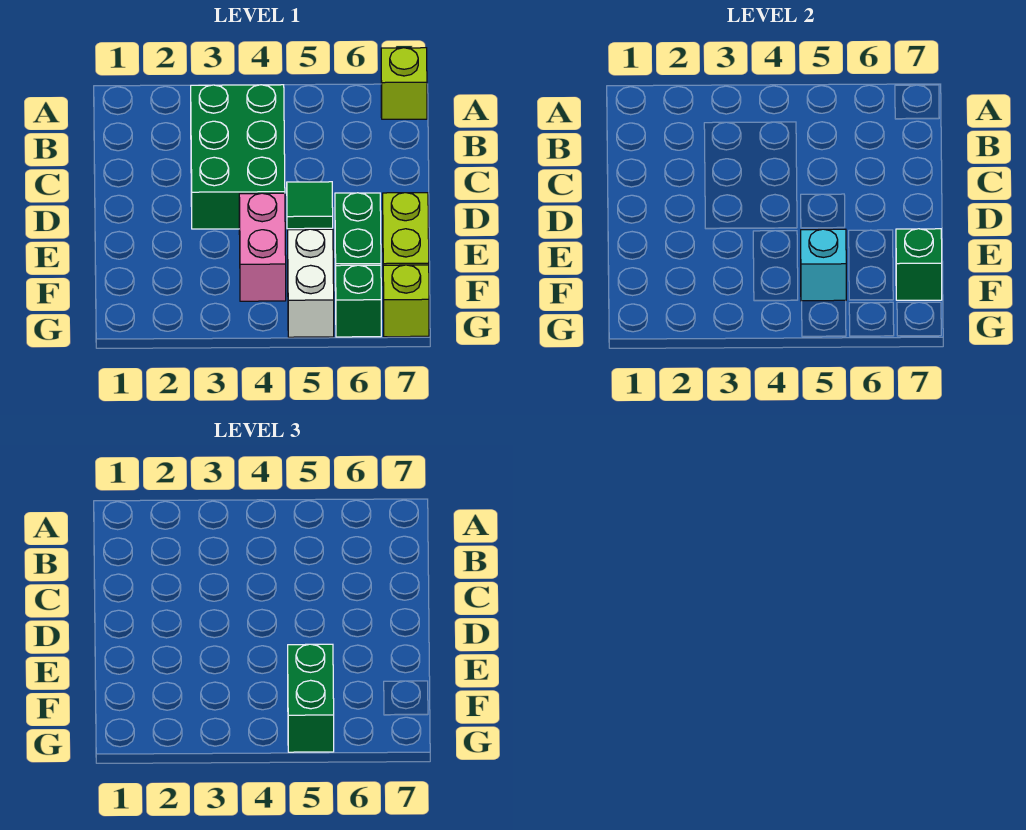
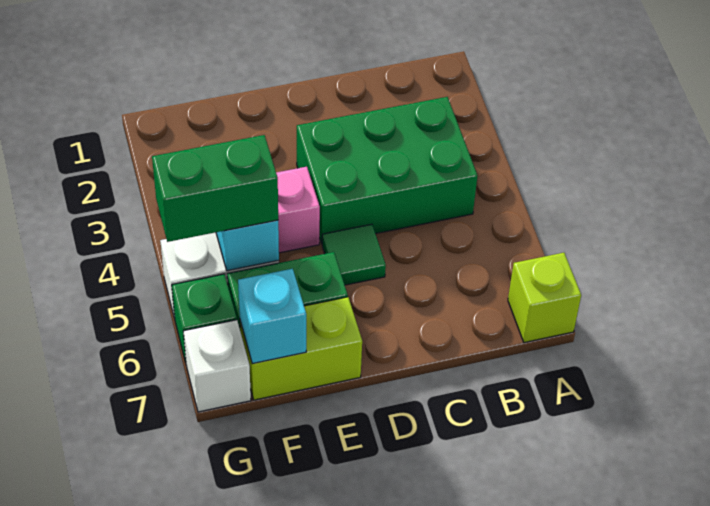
green 1x1 brick [896,229,942,300] -> cyan 1x1 brick [238,269,306,364]
lime 1x1 brick [383,265,429,337] -> white 1x1 brick [183,320,251,412]

